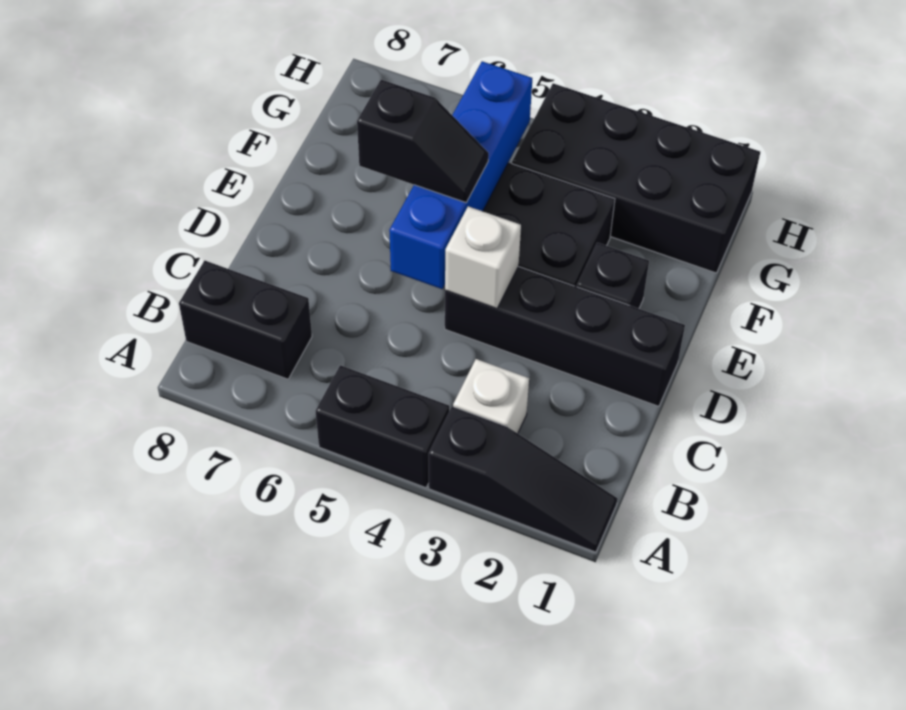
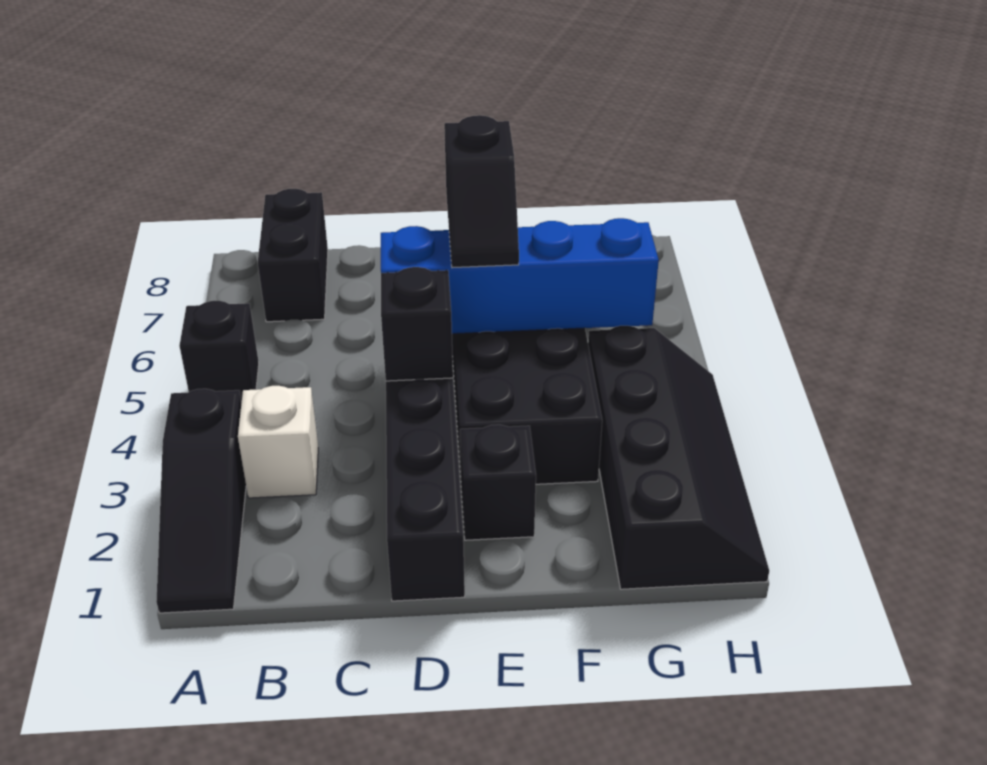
black 1x2 brick [315,365,449,488] -> black 1x1 brick [179,301,259,402]
white 1x1 brick [445,206,521,309] -> black 1x1 brick [381,267,453,381]
black 2x4 brick [512,83,760,273] -> black 2x4 slope [588,326,769,589]

